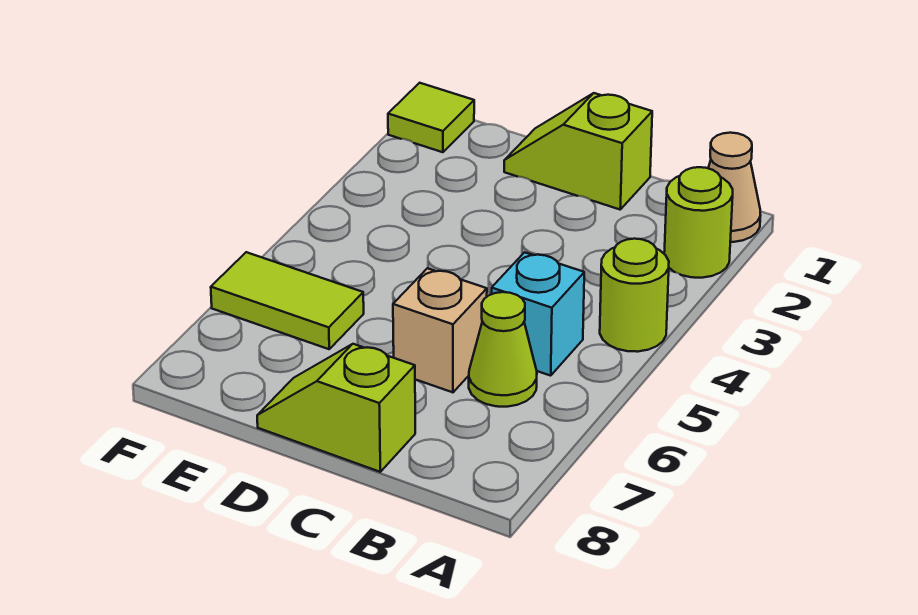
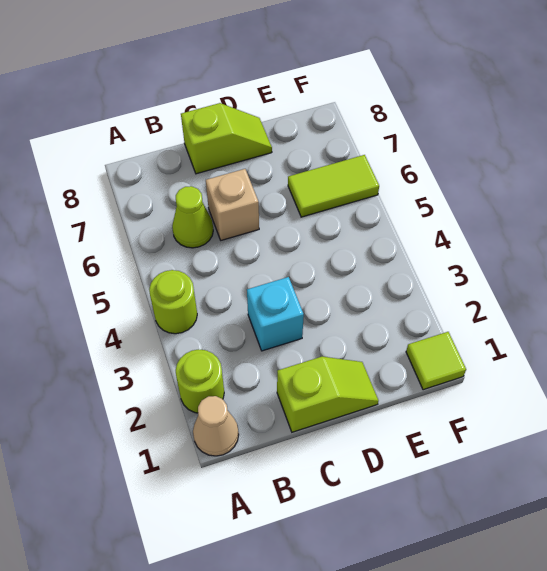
cyan 1x1 brick [492,252,584,376] -> cyan 1x1 brick moved to [247,277,304,351]

